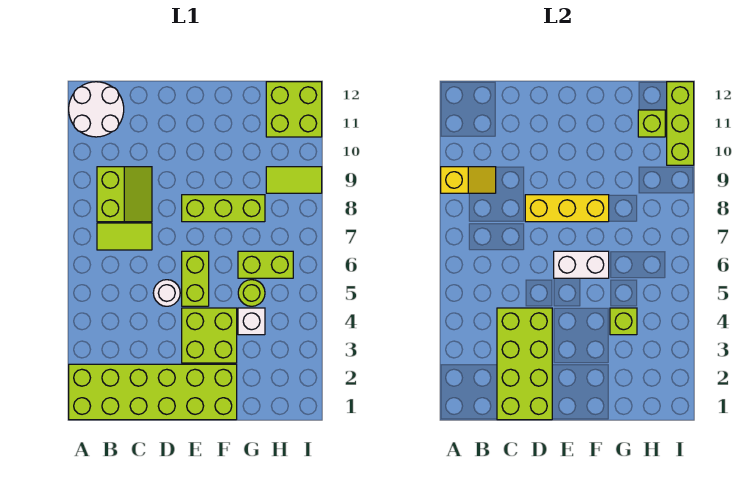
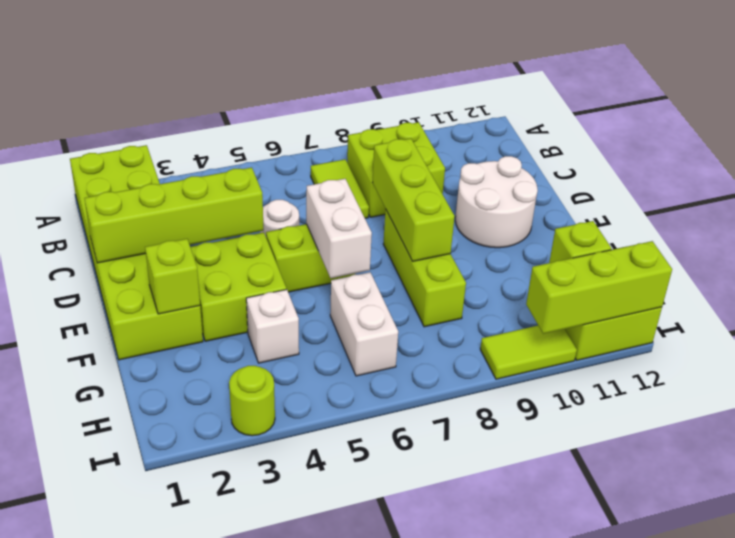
yellow 1x2 slope [441,167,496,193] -> none
white 2x2 round brick [69,82,124,137] -> white 2x2 round brick moved to [455,156,538,248]
lime 2x2 slope [97,167,152,222] -> lime 2x2 brick [347,122,445,217]
lime 2x4 brick [497,308,552,420] -> lime 1x4 brick [84,167,264,263]
yellow 1x3 brick [525,195,609,222] -> lime 1x3 brick [372,139,455,261]
lime 1x1 brick [610,308,637,335] -> lime 1x1 brick moved to [145,239,200,314]
lime 1x1 round brick [238,280,265,306] -> lime 1x1 round brick moved to [229,366,275,436]
lime 1x2 brick [238,251,293,278] -> white 1x2 brick [330,272,398,376]
lime 1x2 tile [266,167,322,193] -> lime 1x2 tile turned to [480,326,577,379]

